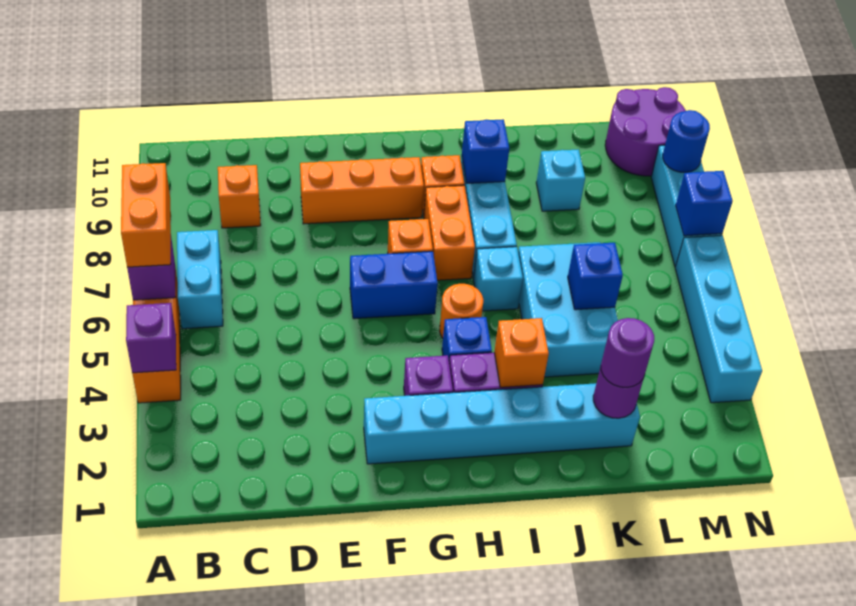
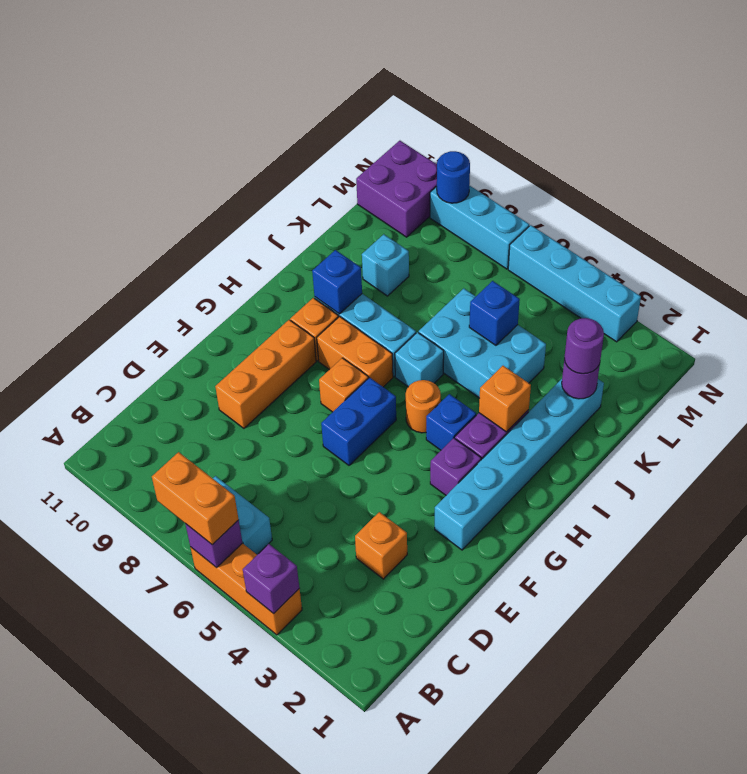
orange 1x1 brick [218,165,261,228] -> orange 1x1 brick moved to [355,512,407,579]
purple 2x2 round brick [605,87,686,176] -> purple 2x2 brick [356,141,437,237]
blue 1x1 brick [676,171,733,236] -> none

